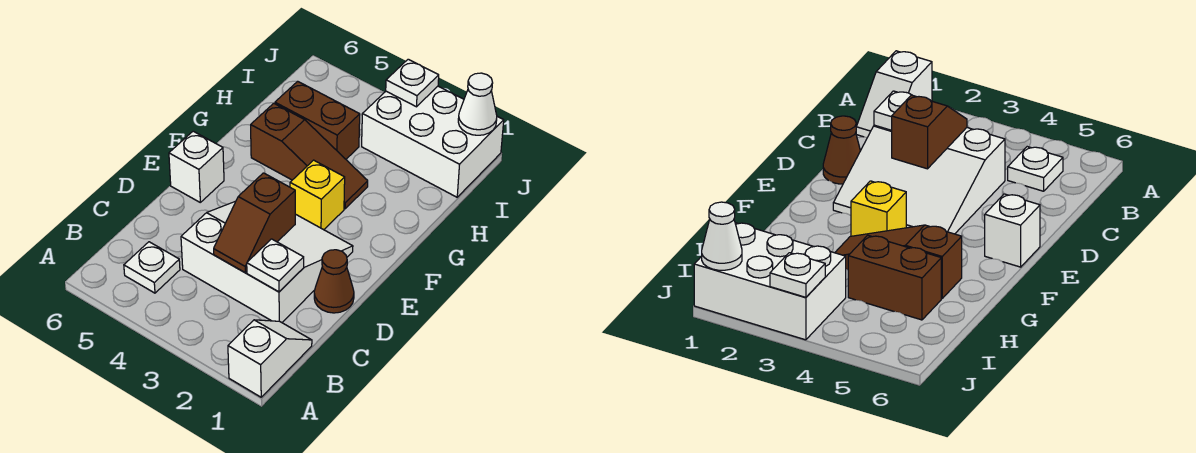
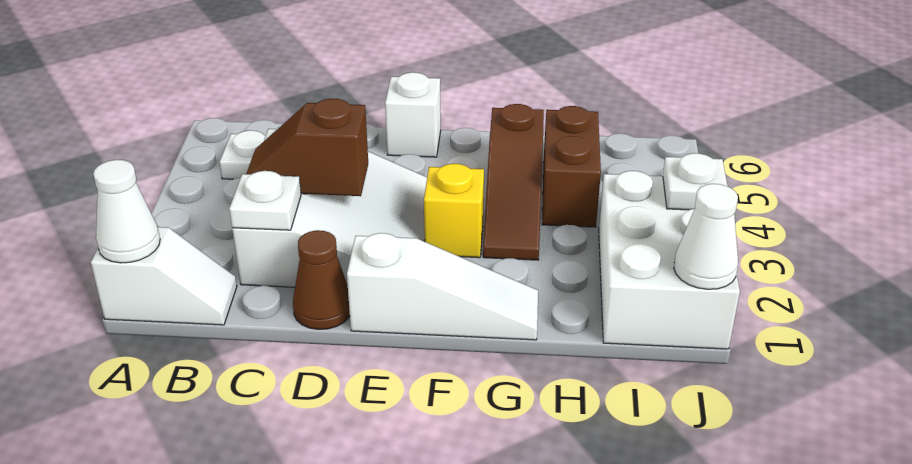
none -> white 1x1 cone [93,160,160,263]
none -> white 1x3 slope [347,233,538,340]

